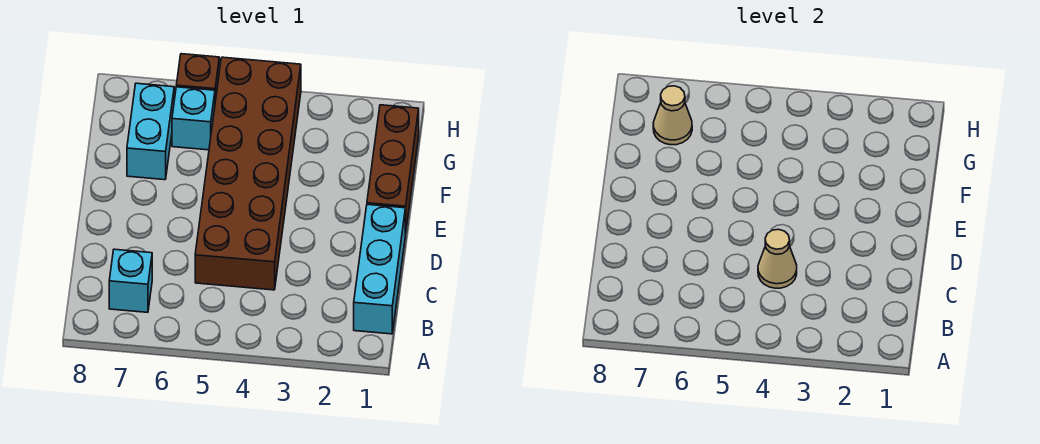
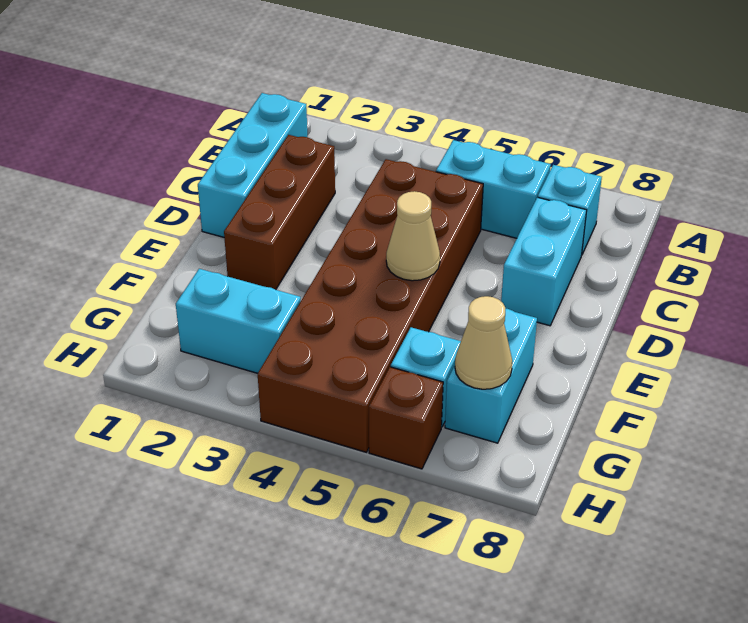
none -> cyan 1x2 brick [436,140,551,238]
tan 1x1 cone [758,229,797,288] -> tan 1x1 cone moved to [386,191,440,281]
none -> cyan 1x2 brick [501,197,587,326]
brown 1x3 brick [367,105,419,234] -> brown 1x3 brick moved to [224,135,335,290]
none -> cyan 1x2 brick [176,269,301,373]

